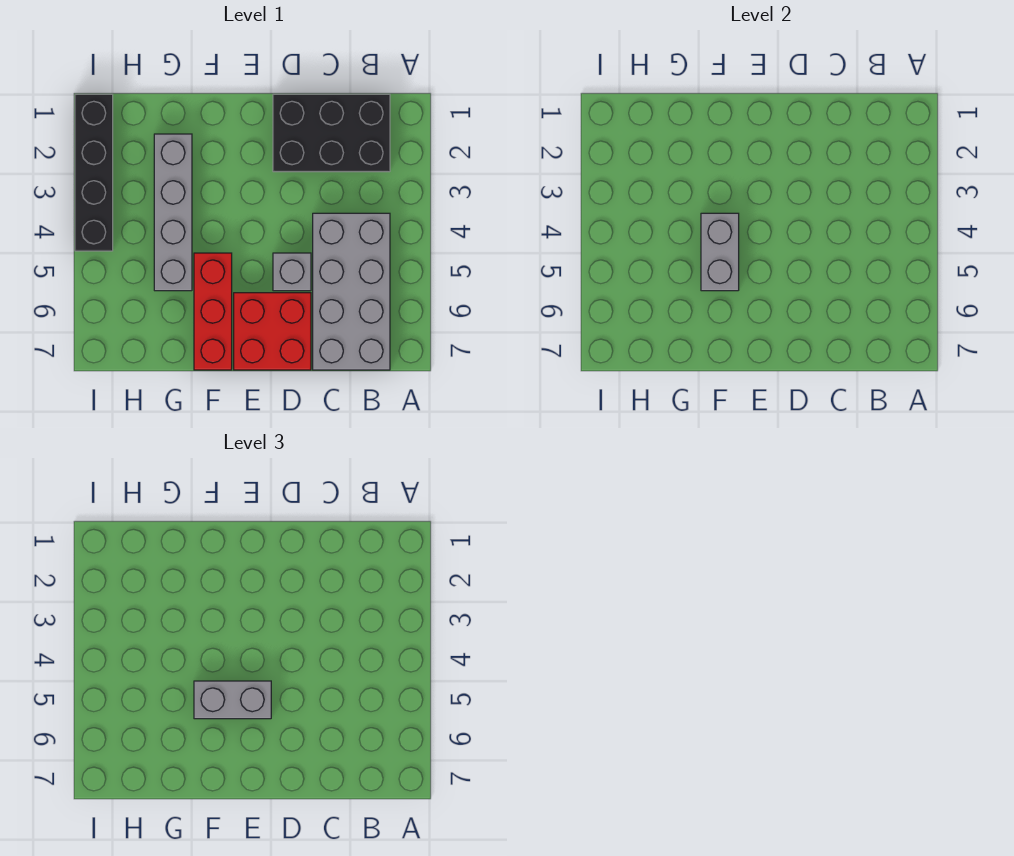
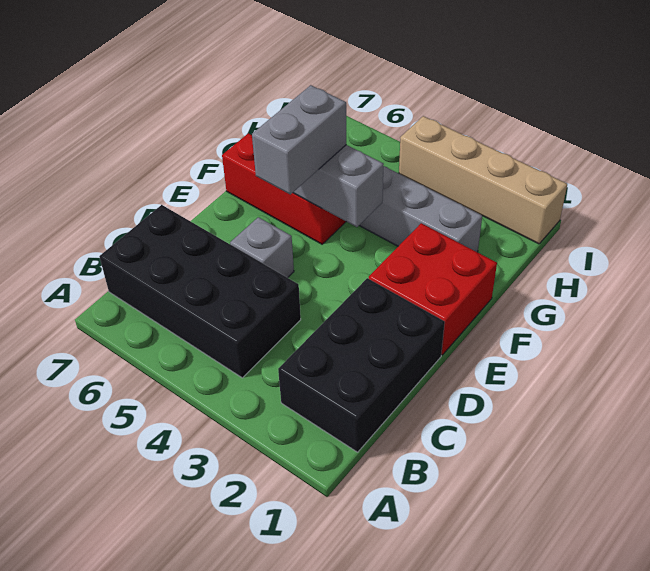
grey 2x4 brick [313,213,390,370] -> black 2x4 brick [99,205,301,378]
red 2x2 brick [234,293,311,370] -> red 2x2 brick moved to [369,223,497,355]
black 1x4 brick [75,94,113,251] -> tan 1x4 brick [399,116,567,244]

